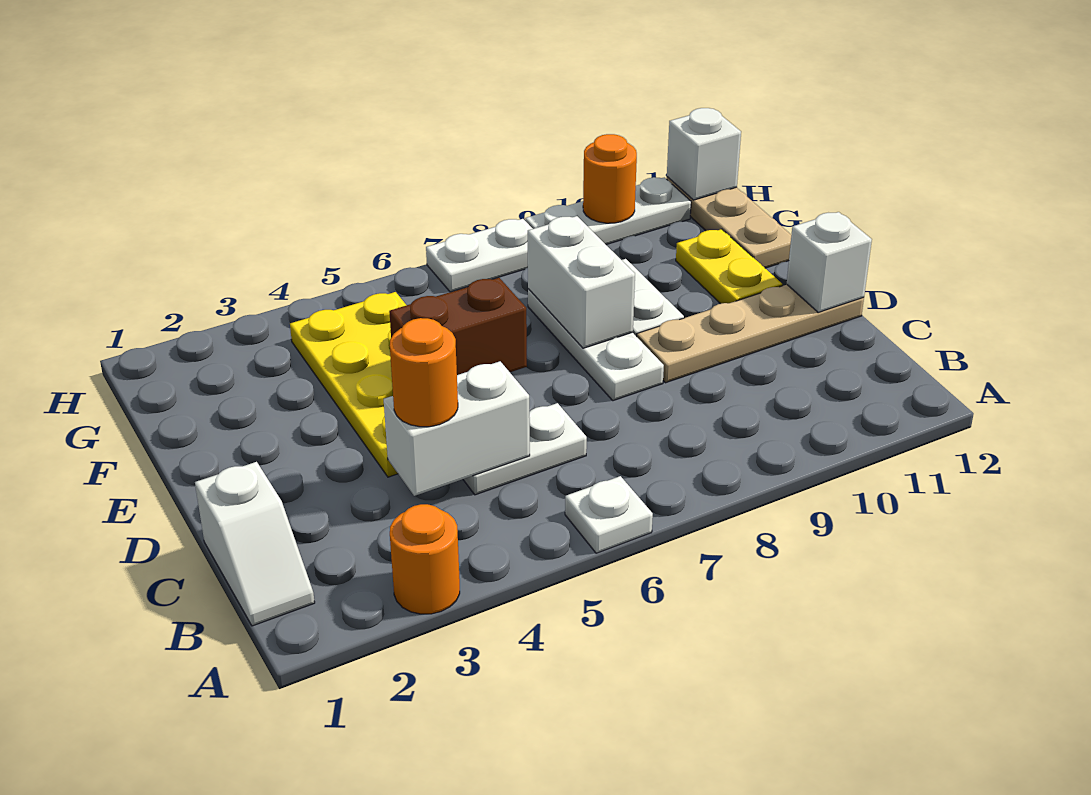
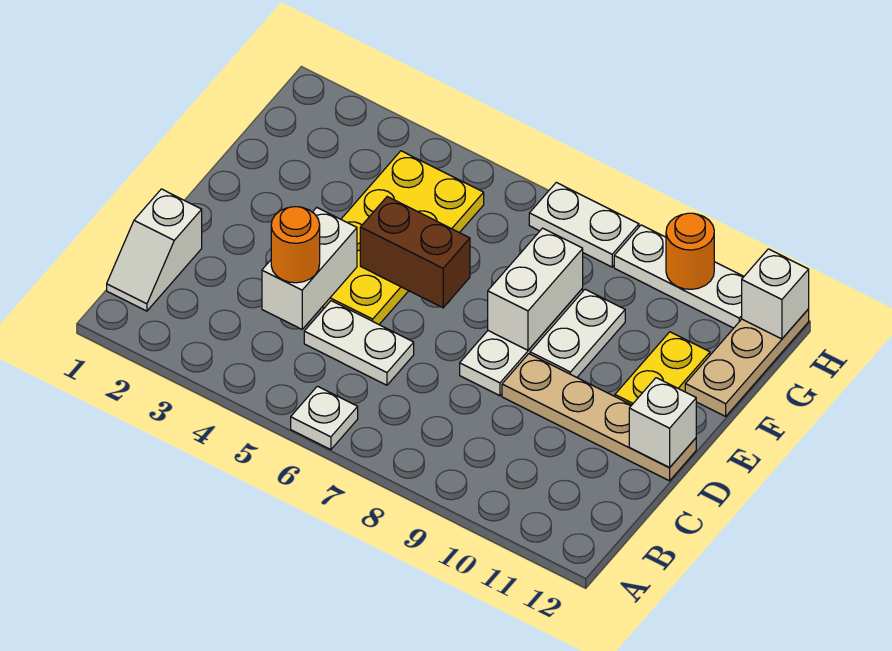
orange 1x1 round brick [390,504,460,614] -> none
white 1x2 brick [384,361,530,496] -> white 1x2 brick turned to [262,208,357,329]

